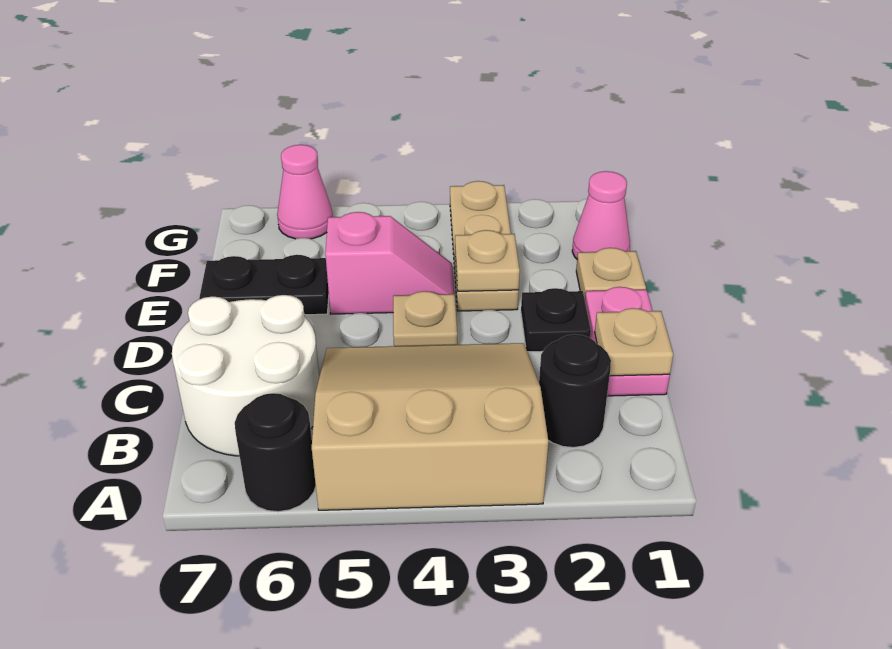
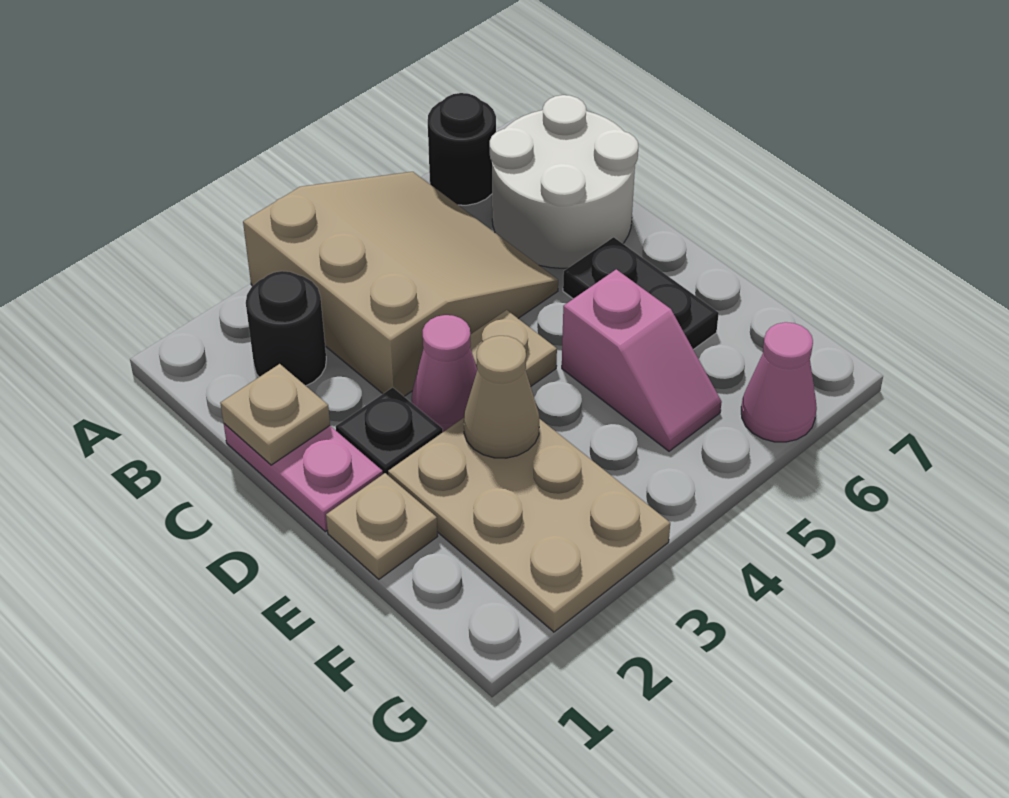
tan 3x3 slope [312,343,548,510] -> tan 3x3 slope turned to [243,172,558,396]
tan 1x3 plate [450,181,519,311] -> tan 2x3 plate [388,418,670,632]
tan 1x1 plate [455,230,520,291] -> tan 1x1 cone [464,336,539,458]
pink 1x2 slope [325,212,454,314] -> pink 1x2 slope turned to [562,269,722,451]
black 1x2 plate [199,255,329,315] -> black 1x2 plate turned to [563,237,719,350]
pink 1x1 cone [572,171,630,259] -> pink 1x1 cone moved to [412,315,477,432]

